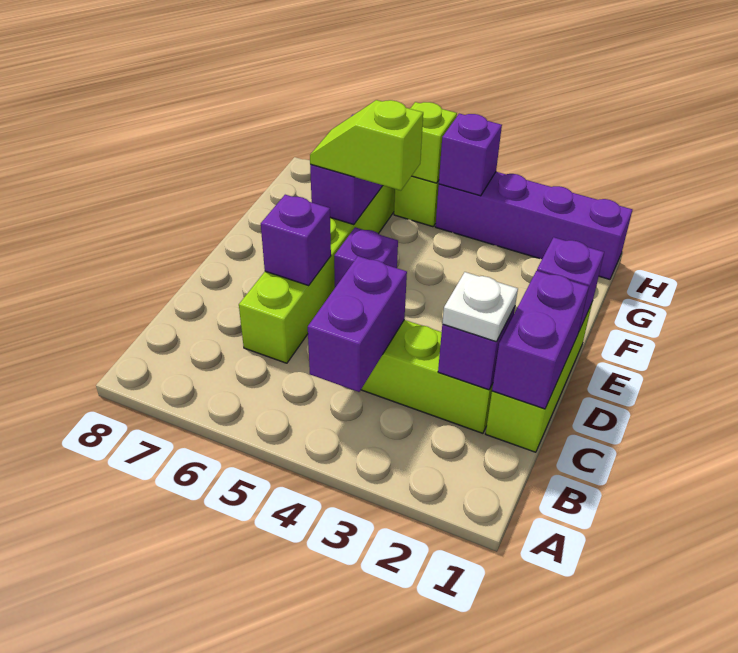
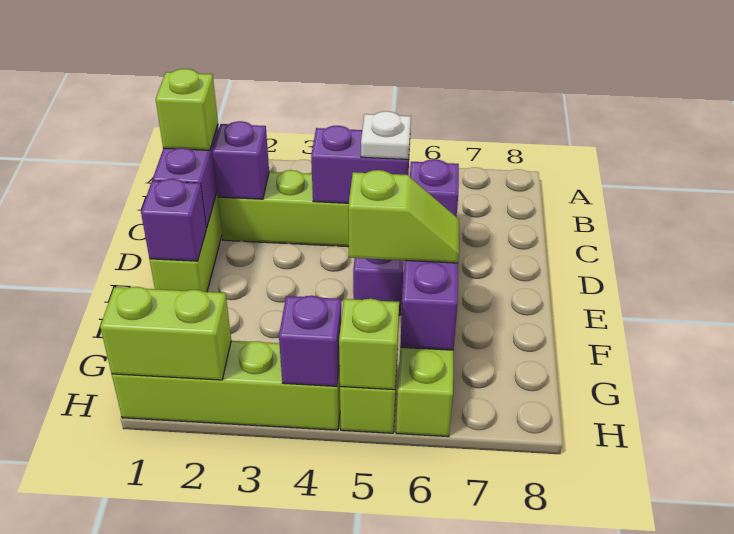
purple 1x2 brick [308,256,407,392] -> purple 1x2 brick turned to [311,126,410,203]
none -> lime 1x1 brick [156,69,218,150]
white 1x1 plate [442,272,518,342] -> white 1x1 plate moved to [361,111,411,159]
purple 1x4 brick [435,172,632,279] -> lime 1x4 brick [112,341,340,430]
none -> lime 1x2 brick [100,287,231,380]

